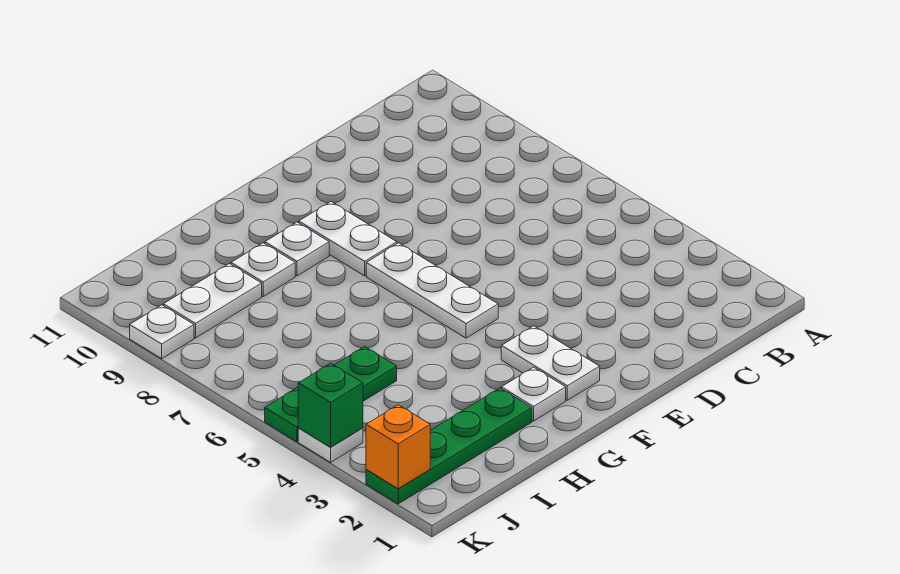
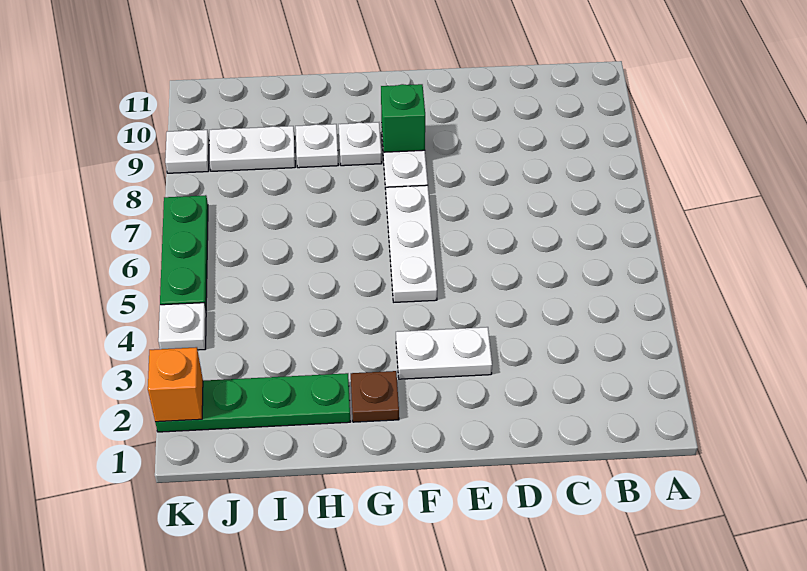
white 1x2 plate [501,326,600,400] -> white 1x2 plate turned to [396,327,492,379]
white 1x1 plate [501,367,566,421] -> brown 1x1 plate [351,371,399,422]
green 1x3 plate [265,347,397,442] -> green 1x3 plate turned to [160,195,208,309]
green 1x1 brick [298,363,363,447] -> green 1x1 brick moved to [381,84,425,152]

